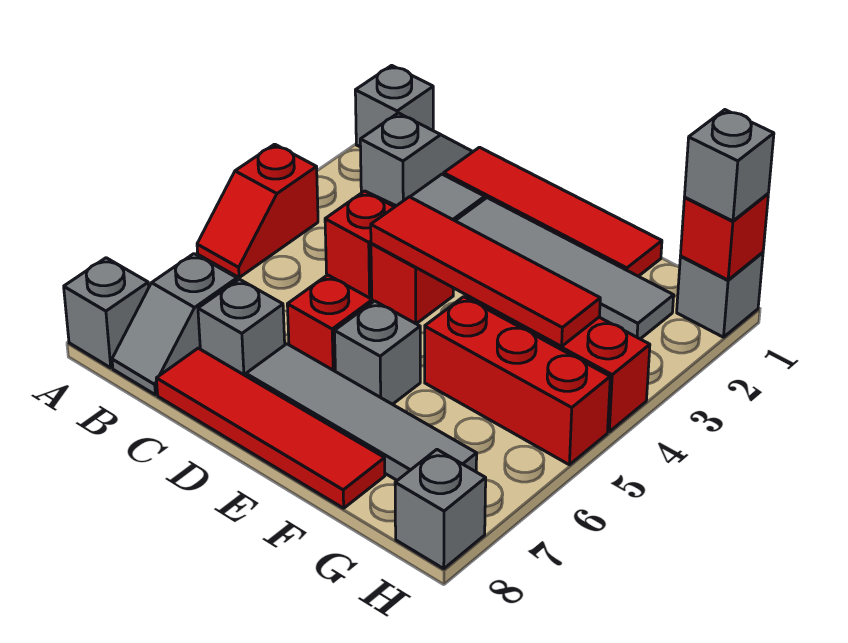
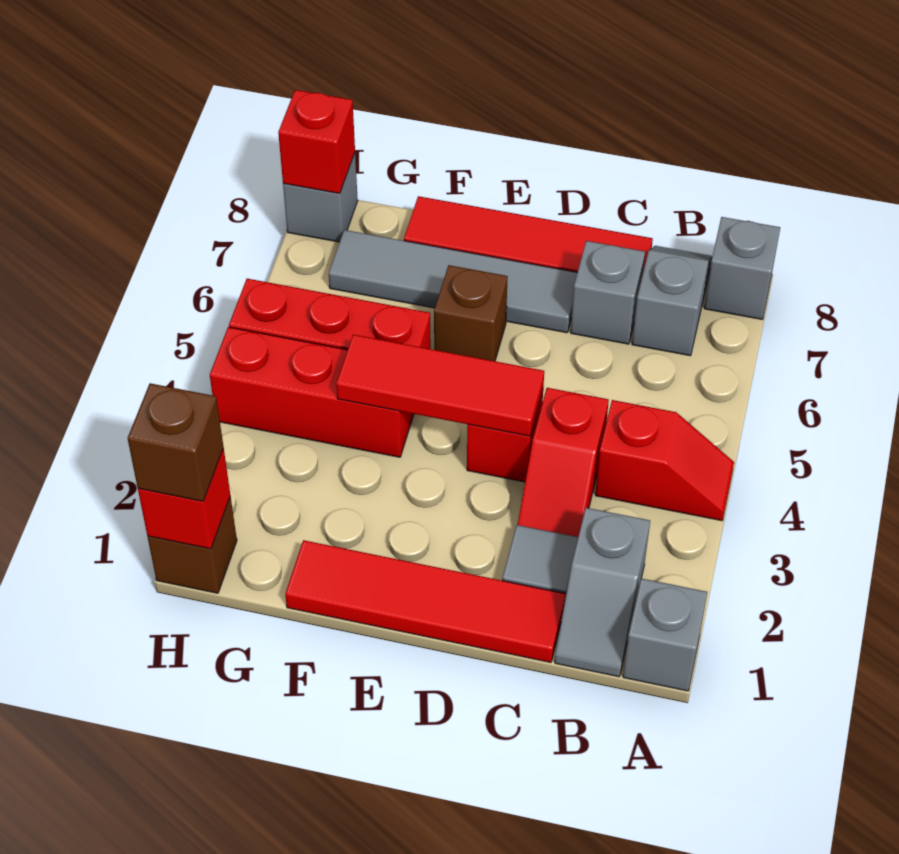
red 1x2 slope [197,144,318,278] -> red 1x2 slope turned to [595,400,734,521]
grey 1x4 tile [455,198,674,339] -> none
red 1x4 tile [371,197,600,346] -> red 1x3 tile [336,335,544,436]
red 1x1 brick [287,275,372,371] -> red 1x1 brick moved to [278,90,355,194]
grey 1x1 brick [335,301,420,404] -> brown 1x1 brick [434,265,508,361]
grey 1x1 brick [677,252,763,337] -> brown 1x1 brick [148,496,237,593]
grey 1x1 brick [685,110,774,221] -> brown 1x1 brick [128,383,223,501]

